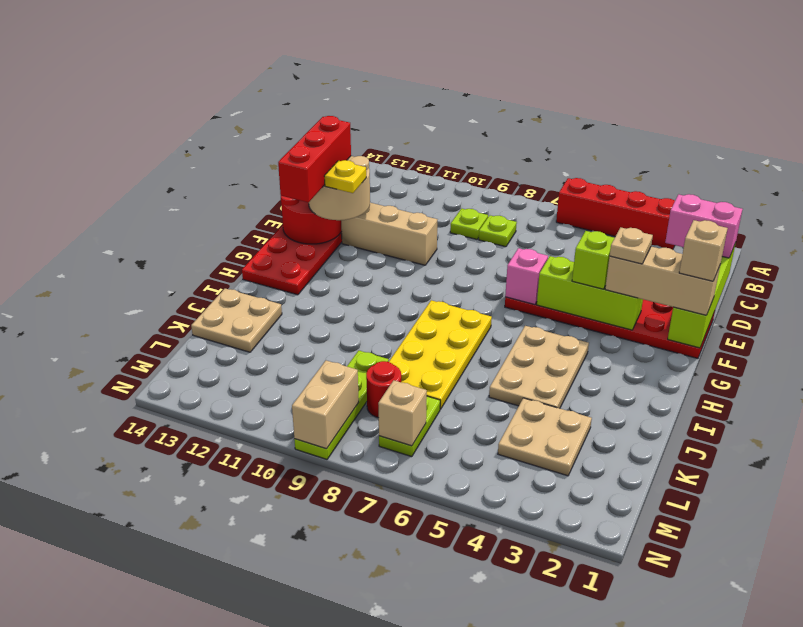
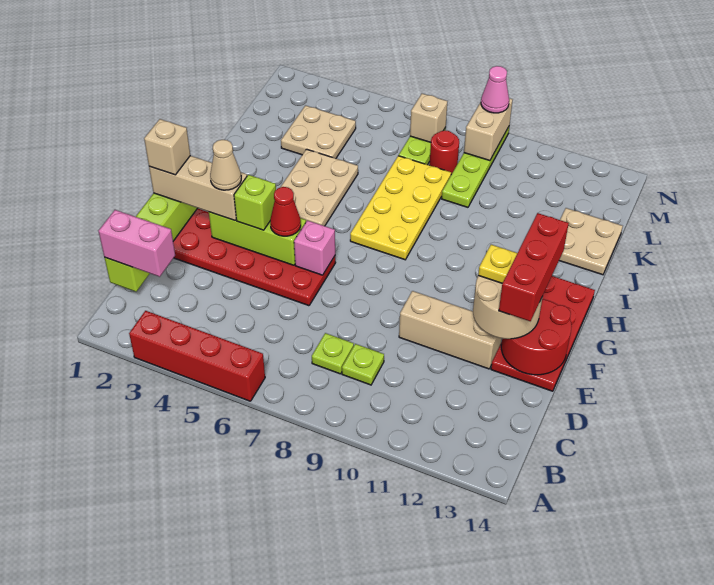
tan 1x1 plate [610,227,653,264] -> tan 1x1 cone [210,140,241,190]
none -> red 1x1 cone [270,187,301,236]
none -> pink 1x1 cone [481,66,509,113]

